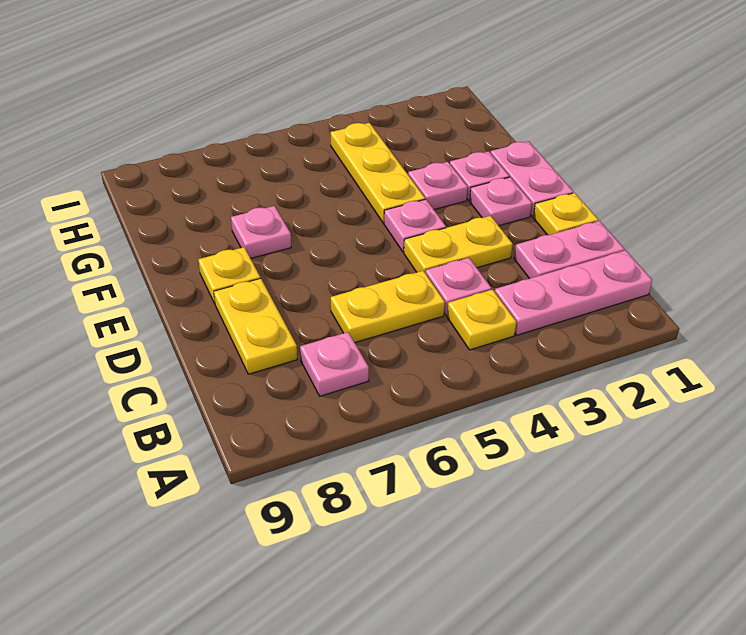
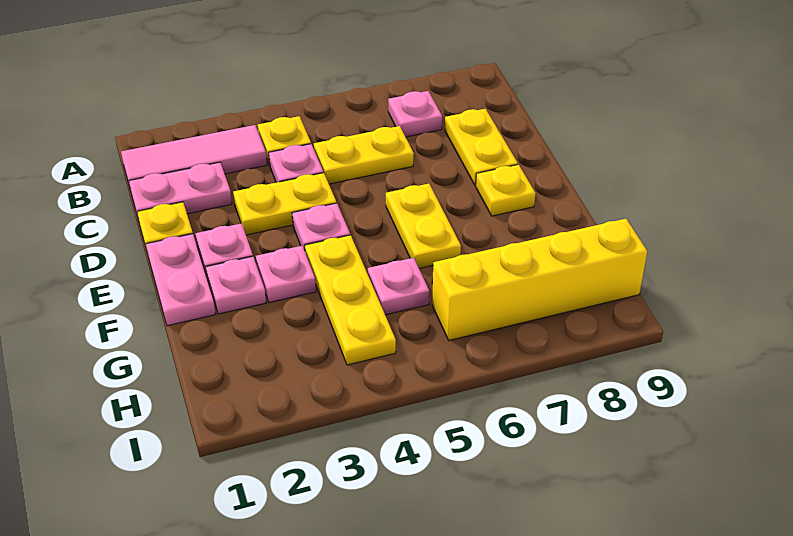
pink 1x3 plate [495,250,652,335] -> pink 1x3 tile [121,125,267,191]
none -> yellow 1x2 plate [386,184,461,268]
pink 1x1 plate [231,206,291,258] -> pink 1x1 plate moved to [368,258,429,315]
none -> yellow 1x4 brick [432,219,647,340]

